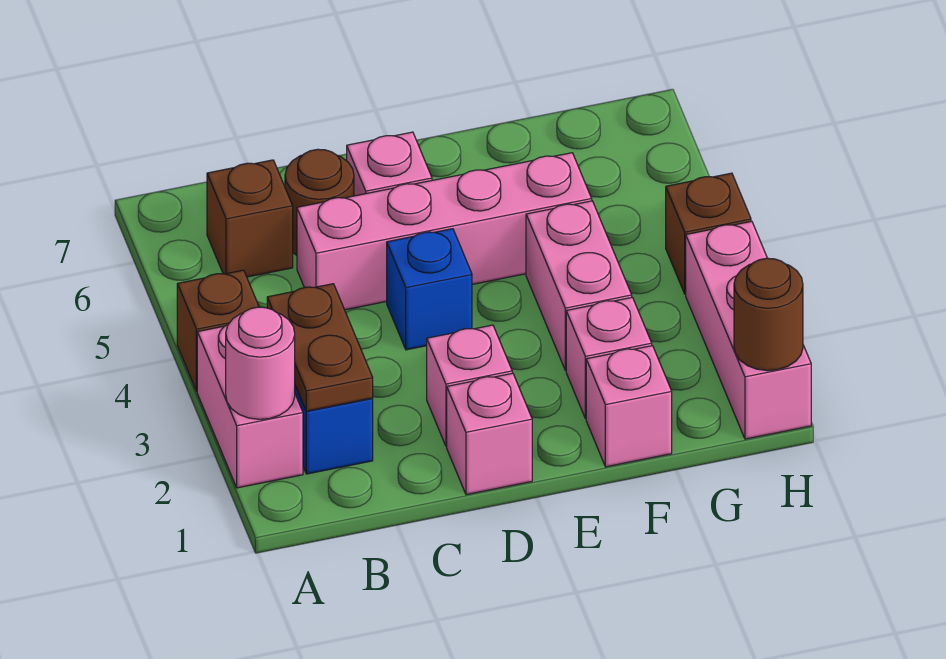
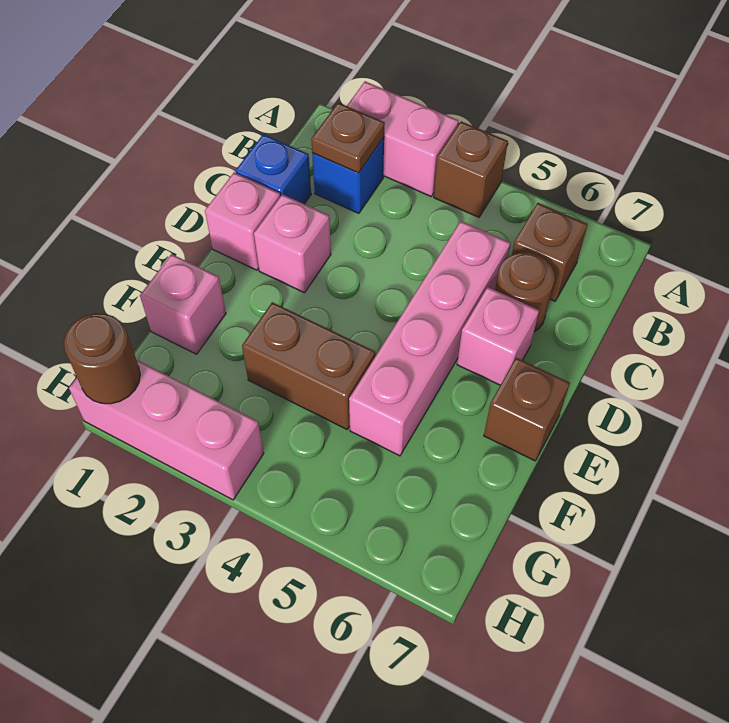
pink 1x1 round brick [226,307,295,419] -> none
brown 1x2 plate [267,284,373,411] -> brown 1x1 plate [311,103,385,173]
blue 1x1 brick [387,229,472,350] -> blue 1x1 brick moved to [235,134,311,204]
pink 1x1 brick [566,297,652,419] -> none
pink 1x2 brick [526,201,632,370] -> brown 1x2 brick [242,302,375,429]
brown 1x1 brick [666,173,751,294] -> brown 1x1 brick moved to [484,358,570,461]

